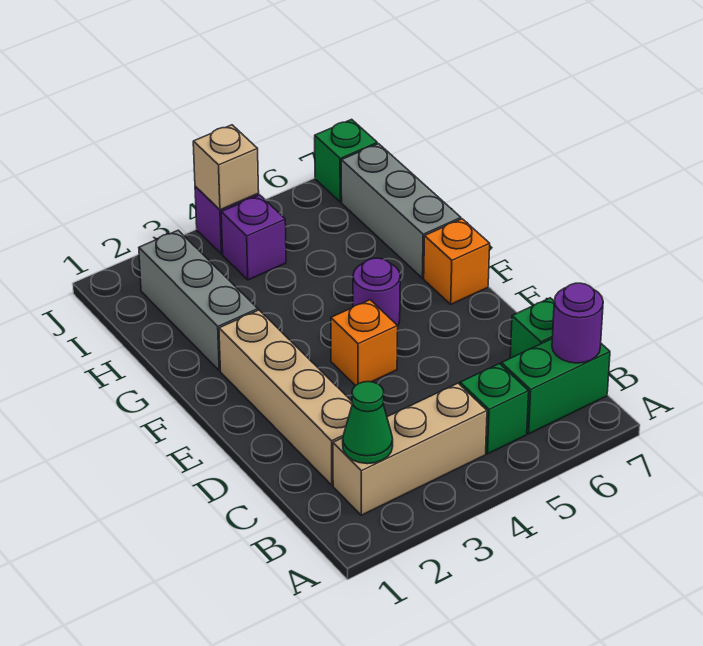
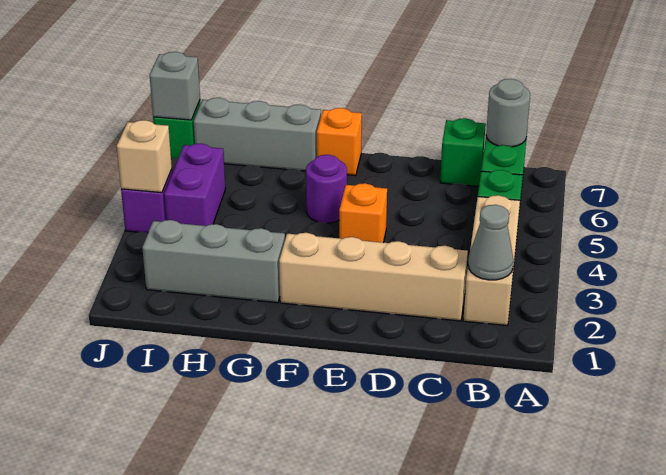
green 1x1 cone [343,382,393,464] -> grey 1x1 cone [468,205,514,280]
purple 1x1 round brick [552,283,603,363] -> grey 1x1 round brick [486,79,530,147]
purple 1x1 brick [221,195,286,280] -> purple 1x2 brick [164,143,225,226]
none -> grey 1x1 brick [150,52,200,120]

